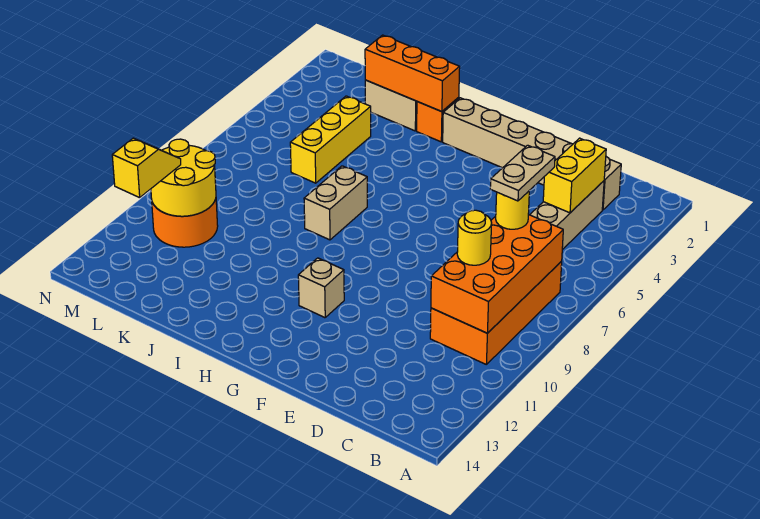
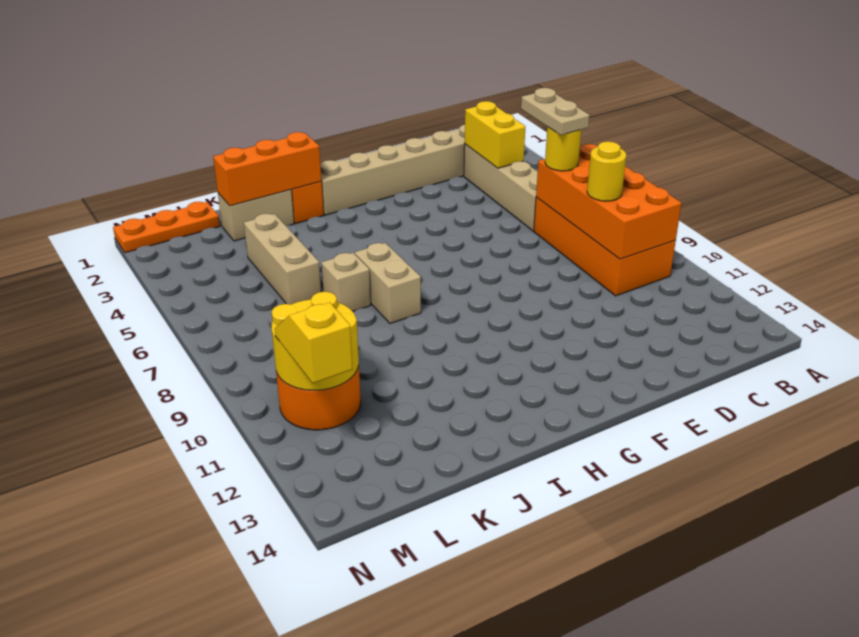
tan 1x1 brick [298,258,344,318] -> tan 1x1 brick moved to [322,253,371,311]
yellow 1x3 brick [290,96,371,183] -> tan 1x3 brick [244,214,321,305]
none -> orange 1x3 plate [113,202,220,253]

